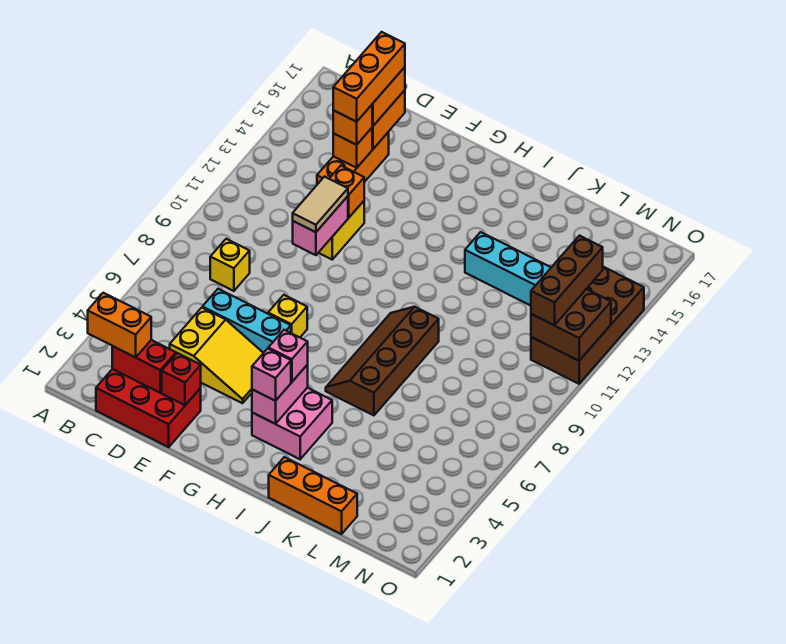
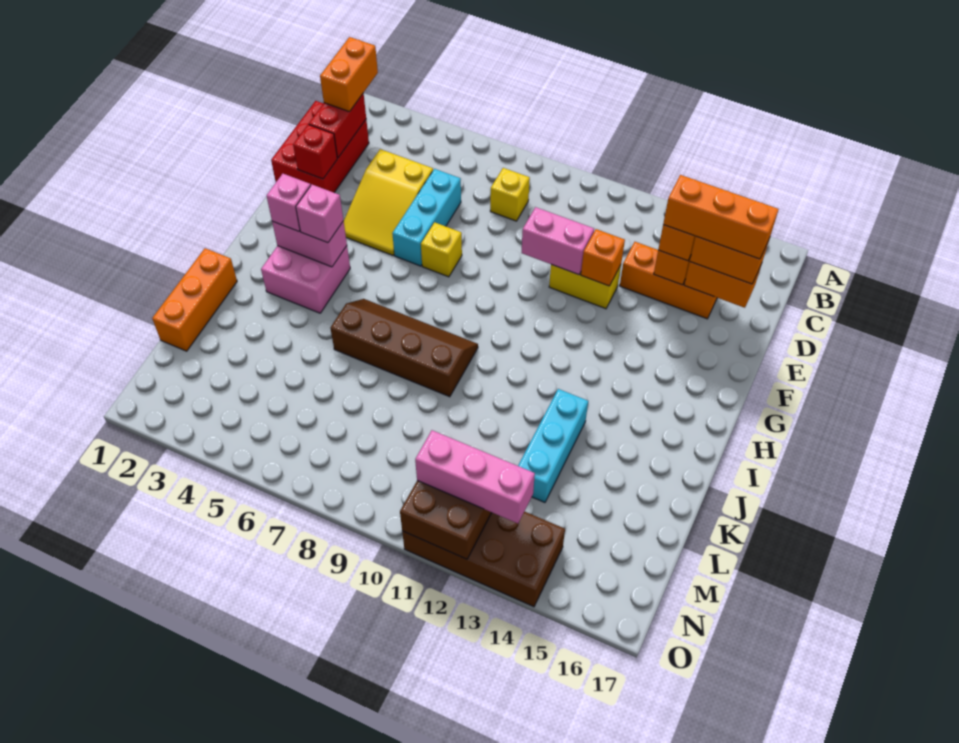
tan 1x2 tile [293,177,348,232] -> none
brown 1x3 brick [531,236,603,325] -> pink 1x3 brick [415,430,535,523]

